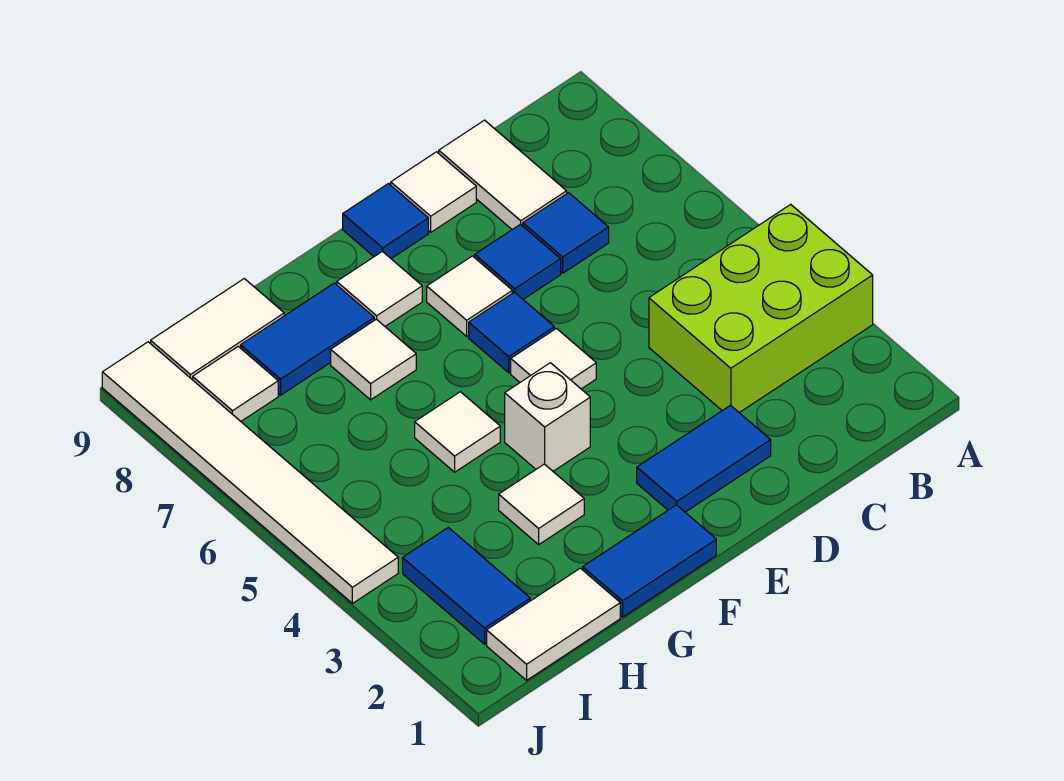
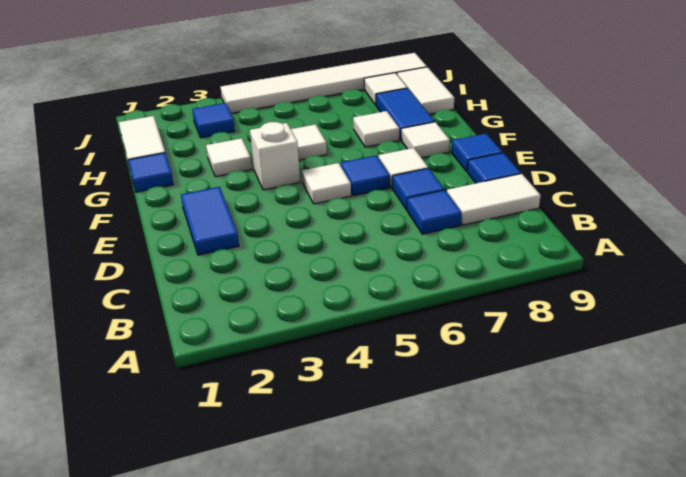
lime 2x3 brick [649,204,873,413] -> none
white 1x1 tile [391,152,476,232] -> blue 1x1 tile [468,153,521,183]
blue 1x2 tile [583,505,716,617] -> blue 1x1 tile [128,153,174,192]
blue 1x2 tile [403,528,530,644] -> blue 1x1 tile [192,103,235,138]

